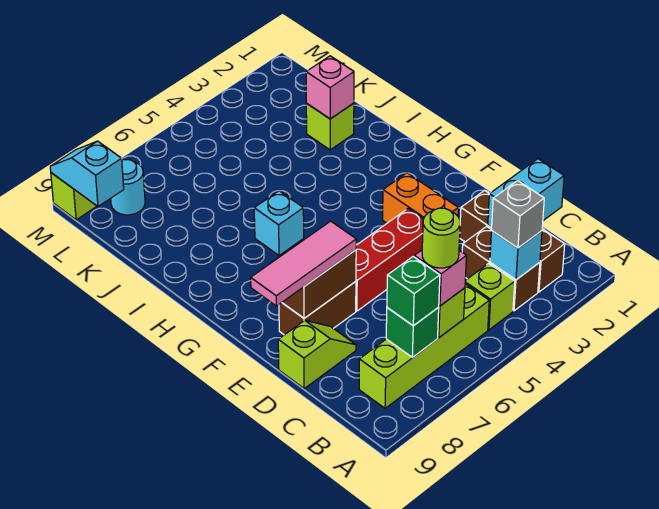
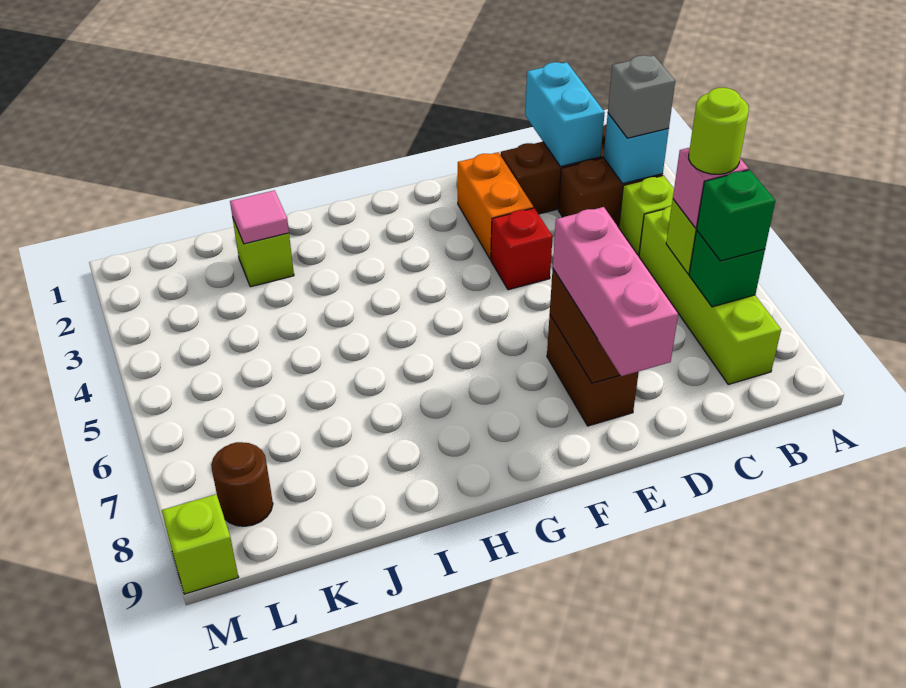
lime 1x2 slope [278,320,356,389] -> none
orange 1x2 brick [383,173,458,223] -> orange 1x2 brick turned to [458,152,533,260]
red 1x3 brick [356,209,423,311] -> red 1x1 brick [491,208,553,290]
pink 1x3 tile [251,221,356,306] -> pink 1x3 brick [553,207,678,376]
cyan 1x1 brick [254,191,304,255] -> none
pink 1x1 brick [306,56,354,119] -> pink 1x1 tile [230,190,289,244]
cyan 1x1 round brick [111,160,145,215] -> brown 1x1 round brick [211,442,273,526]
cyan 1x2 slope [50,141,124,206] -> none

